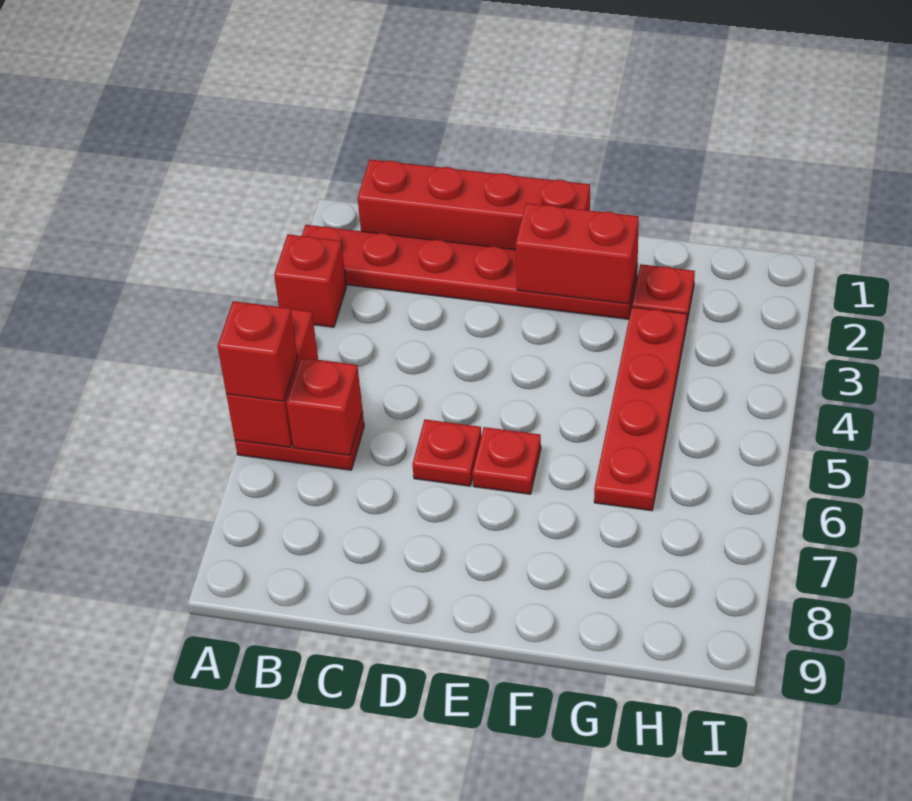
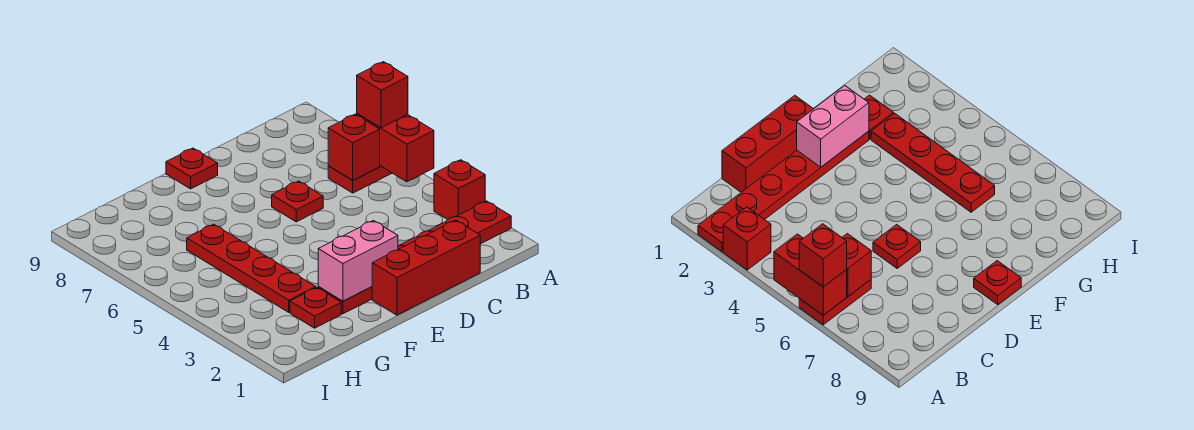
red 1x4 brick [358,159,590,250] -> red 1x3 brick [372,220,480,315]
red 1x2 brick [516,203,639,304] -> pink 1x2 brick [318,221,398,301]
red 1x1 plate [473,427,541,494] -> red 1x1 plate moved to [166,148,218,189]

